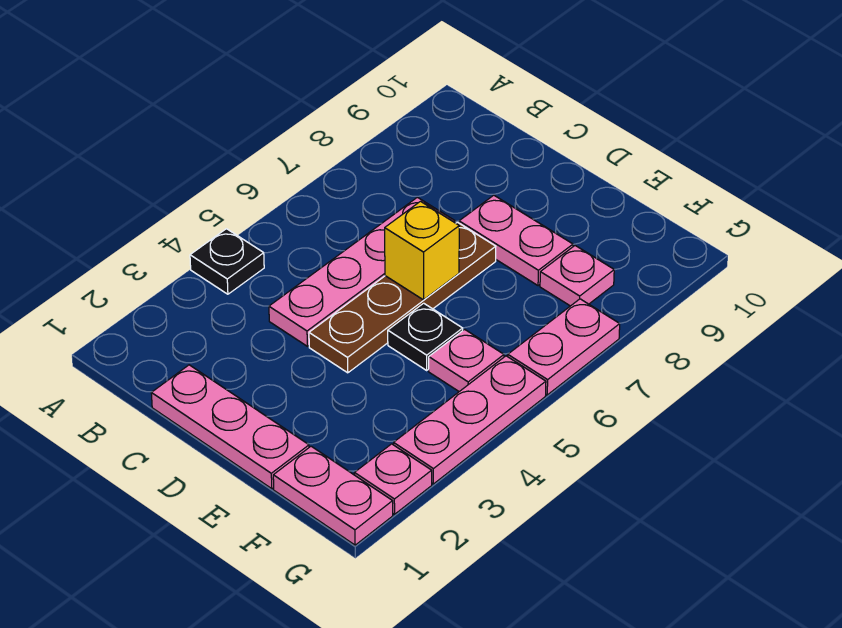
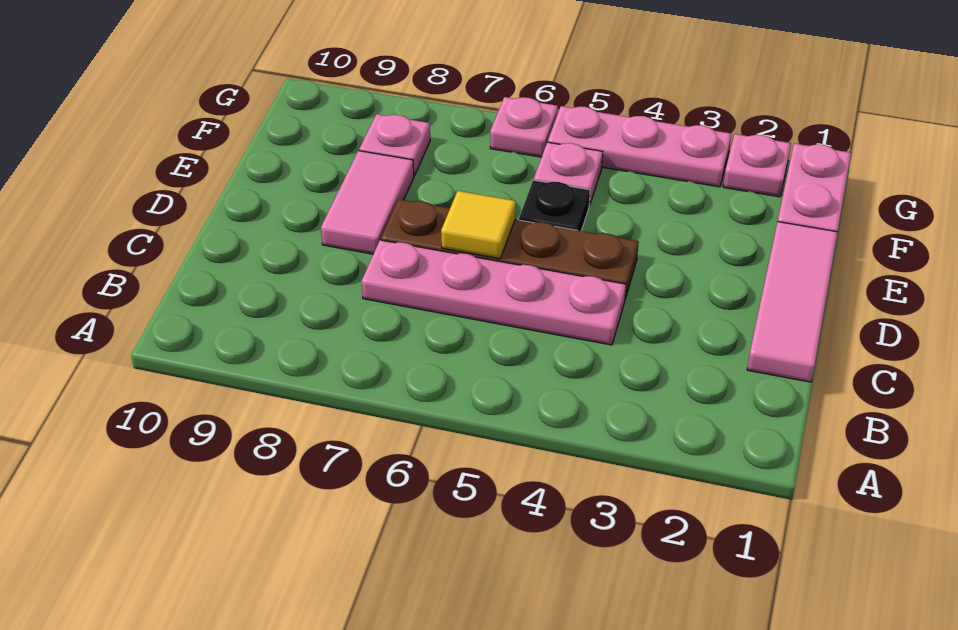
black 1x1 plate [190,229,264,294] -> none
pink 1x3 plate [151,365,309,489] -> pink 1x3 tile [747,222,838,382]
yellow 1x1 brick [385,201,459,300] -> yellow 1x1 tile [441,191,516,259]
pink 1x2 plate [459,195,573,286] -> pink 1x2 tile [321,151,414,254]
pink 1x2 plate [508,299,620,395] -> pink 1x1 plate [490,97,558,157]

